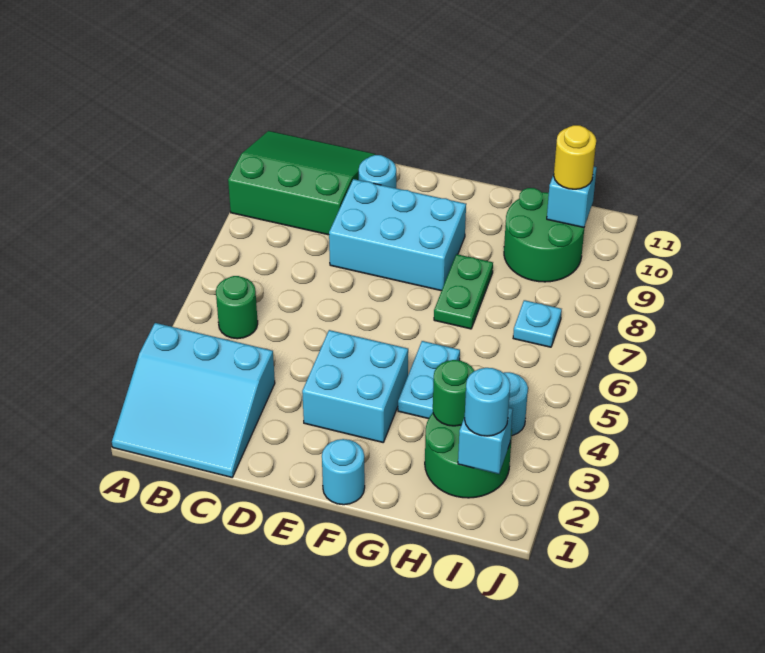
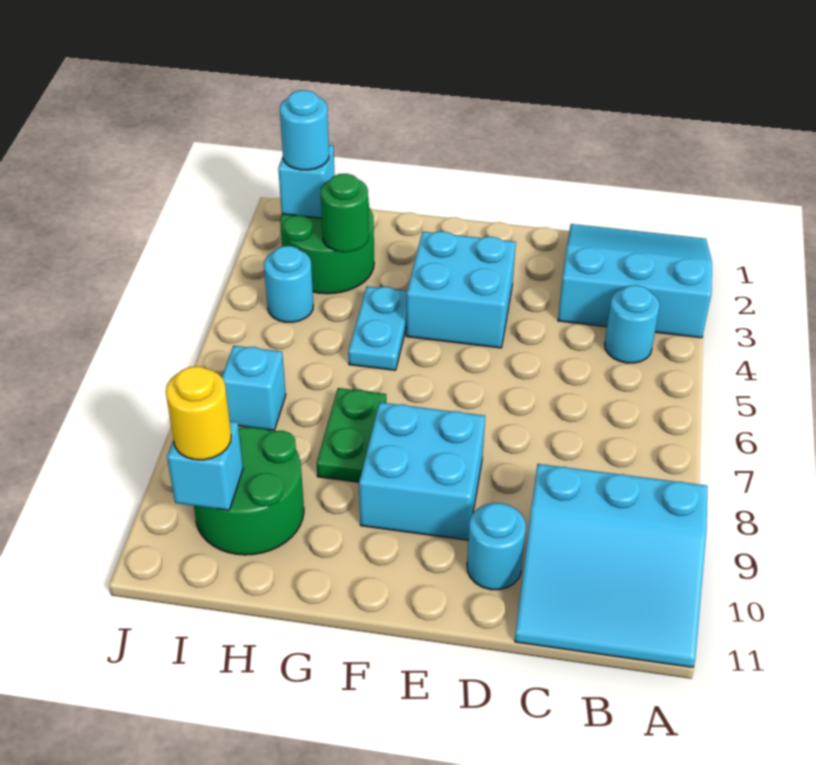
green 3x3 slope [228,131,375,235] -> cyan 3x3 slope [515,464,707,667]
green 1x1 round brick [216,276,258,339] -> none
cyan 2x3 brick [329,179,466,291] -> cyan 2x2 brick [359,402,485,540]
cyan 1x1 round brick [322,439,365,505] -> cyan 1x1 round brick moved to [605,285,660,363]
cyan 1x1 plate [513,300,562,347] -> cyan 1x1 brick [222,346,286,430]

